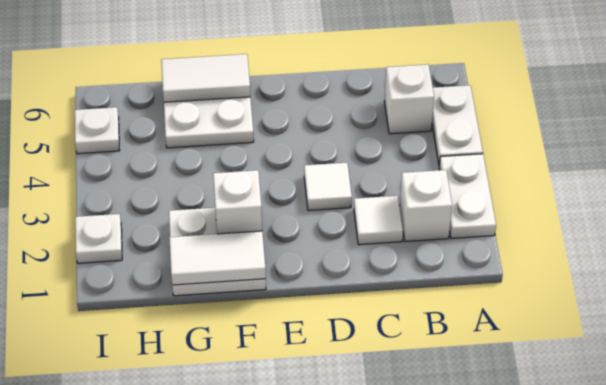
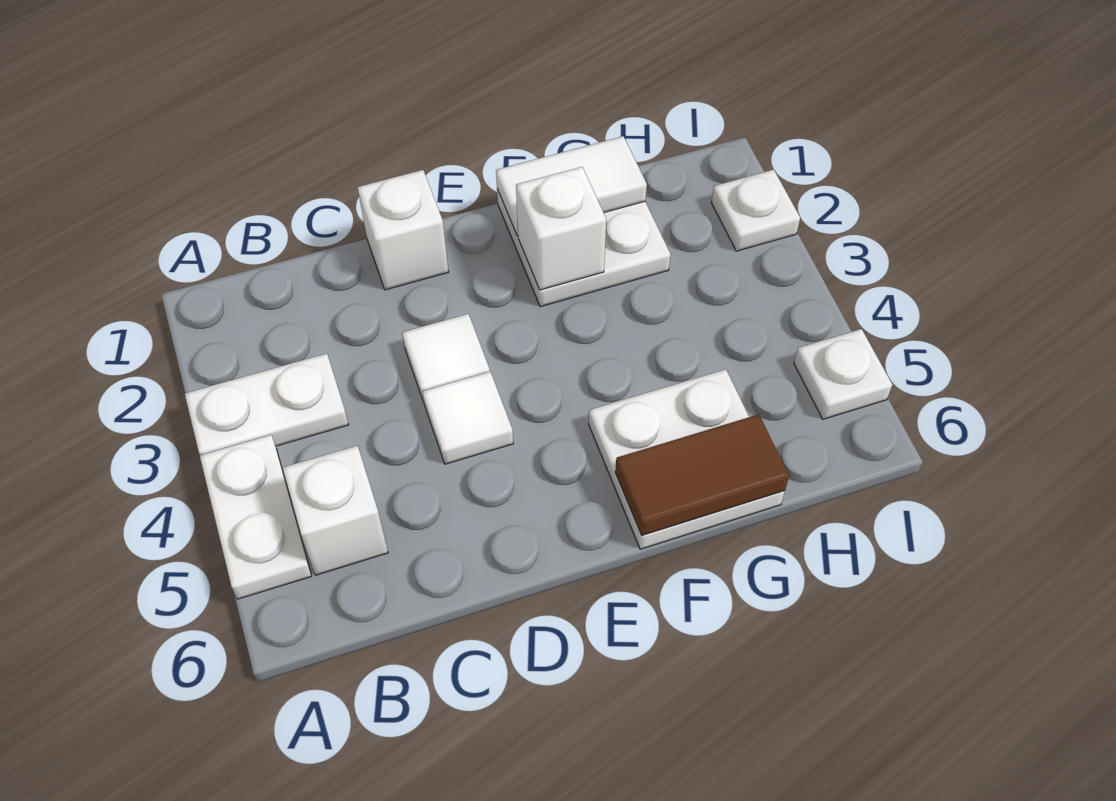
white 1x2 plate [439,154,496,238] -> white 1x2 plate turned to [185,353,349,455]
white 1x1 brick [400,170,452,242] -> white 1x1 brick moved to [357,170,449,290]
white 1x1 tile [354,196,403,245] -> white 1x1 tile moved to [422,372,513,464]
white 1x2 tile [161,54,250,102] -> brown 1x2 tile [615,414,789,535]

